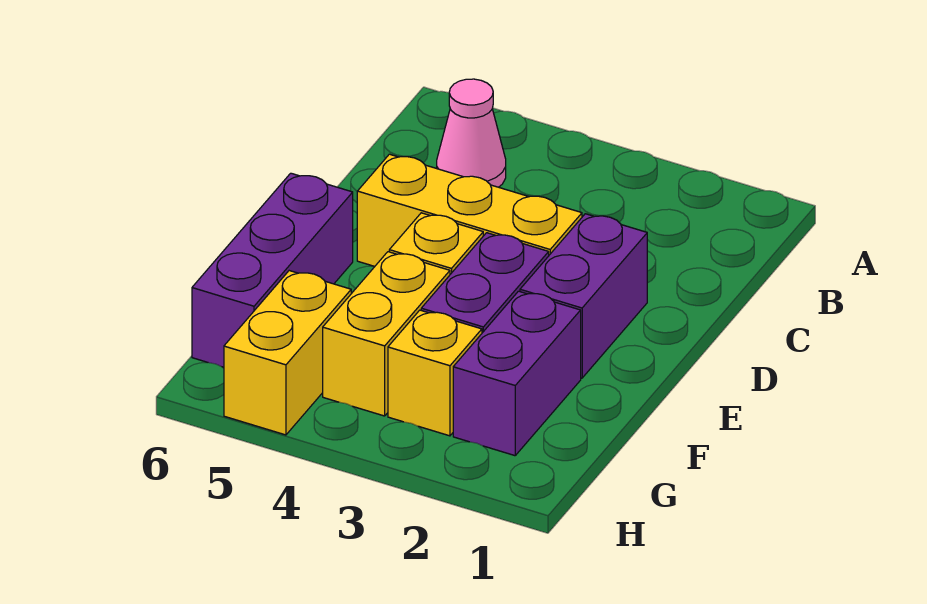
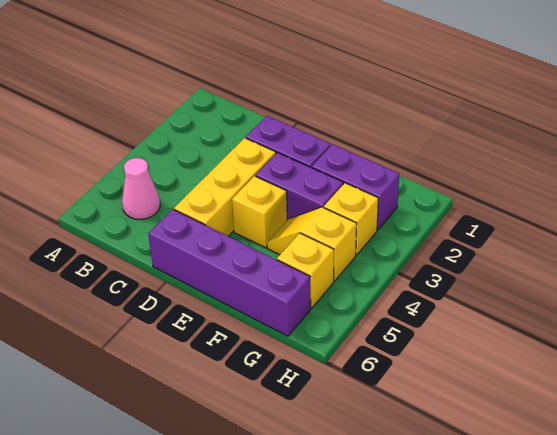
purple 1x3 brick [192,173,353,367] -> purple 1x4 brick [148,209,311,336]
yellow 1x2 brick [323,252,450,416] -> yellow 1x2 slope [267,207,357,281]
yellow 1x2 brick [224,271,351,435] -> yellow 1x1 brick [277,233,334,308]

